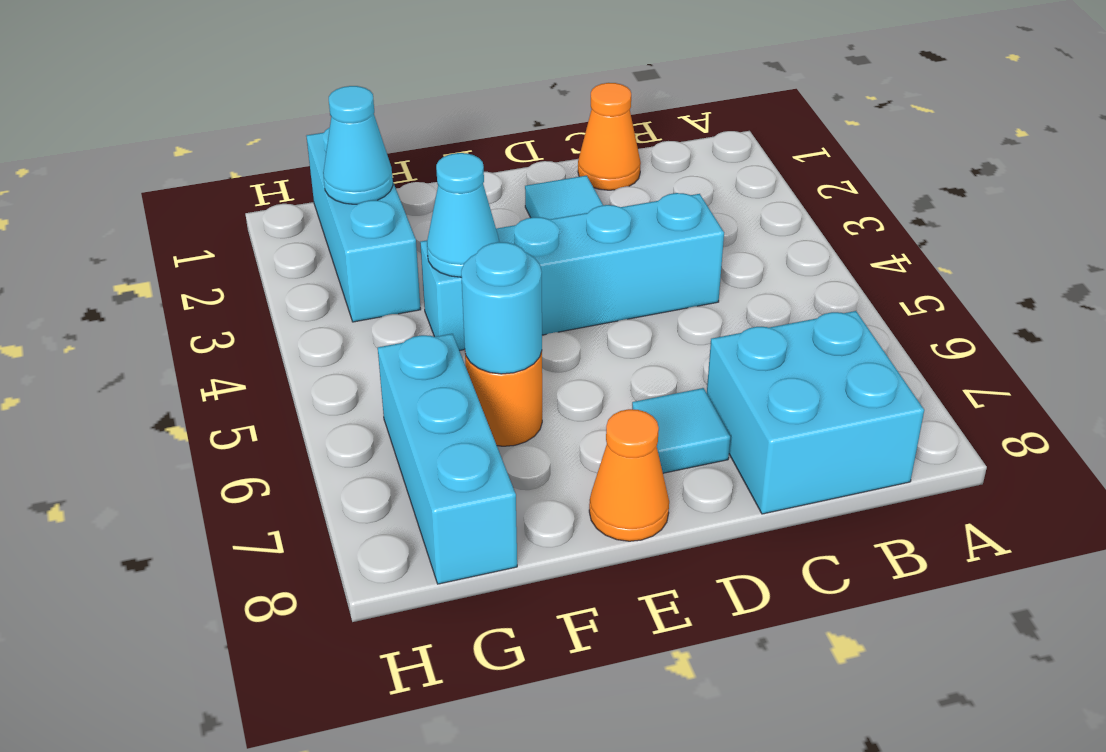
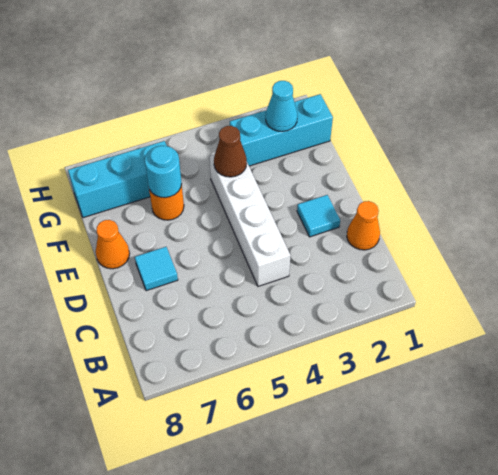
cyan 2x2 brick [707,311,924,514] -> none
cyan 1x4 brick [420,193,724,350] -> white 1x4 brick [210,155,291,286]
cyan 1x1 cone [427,153,499,277] -> brown 1x1 cone [214,126,247,177]

